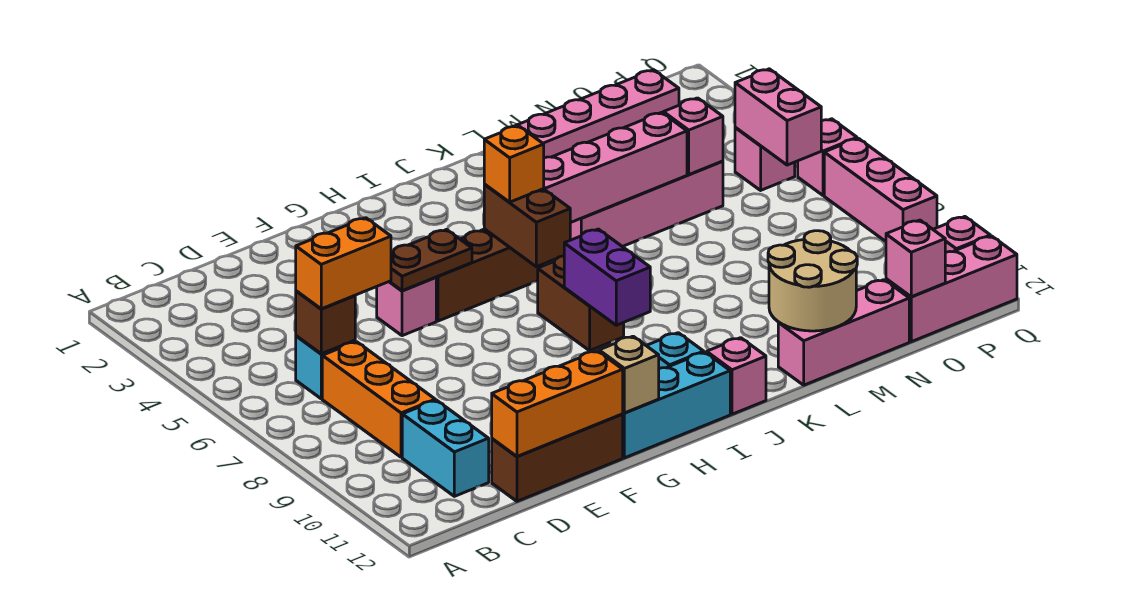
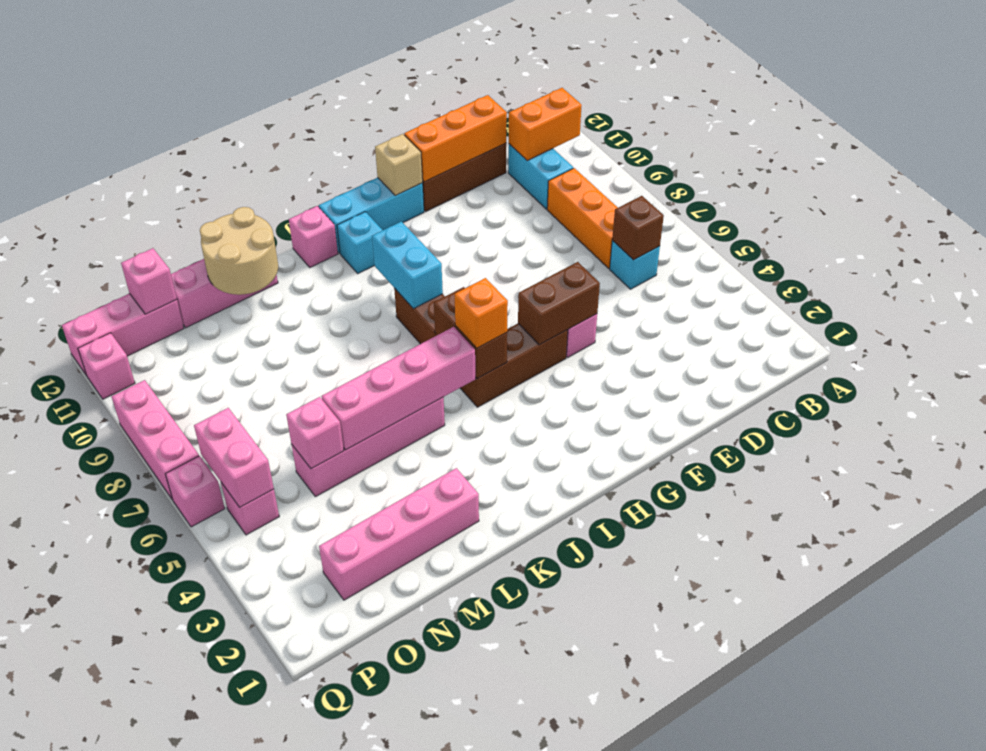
orange 1x2 brick [296,218,391,309] -> orange 1x2 brick moved to [509,88,582,160]
brown 1x2 plate [389,230,472,291] -> brown 1x2 brick [518,262,600,345]
purple 1x2 brick [564,229,650,325] -> cyan 1x2 brick [372,222,443,309]

